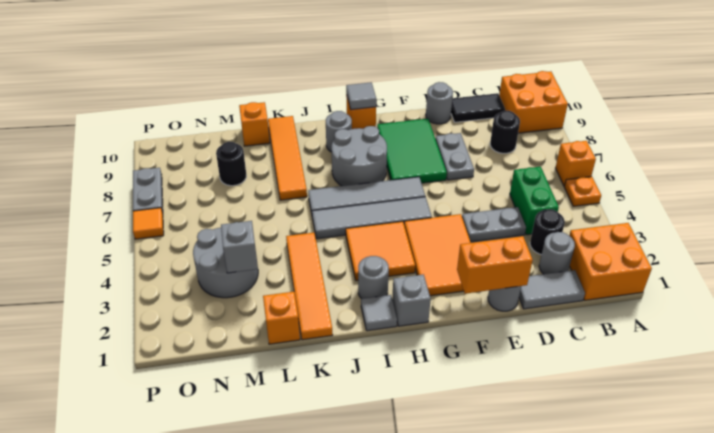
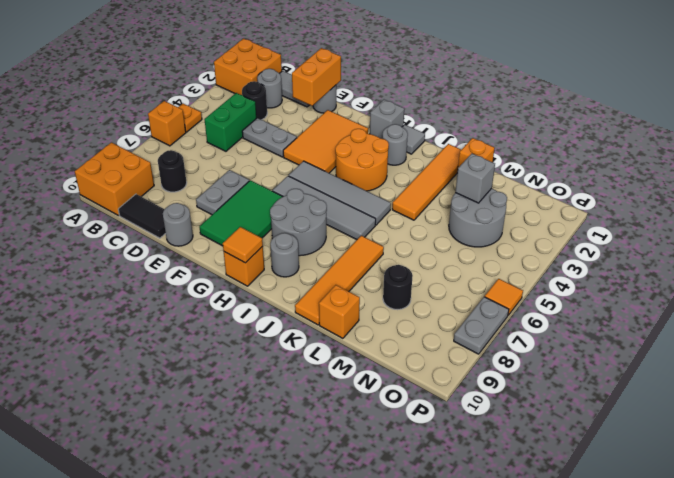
orange 1x2 brick [457,236,533,294] -> orange 1x2 brick turned to [292,48,341,106]
orange 2x2 tile [346,221,415,281] -> orange 2x2 round brick [335,129,389,191]
grey 1x1 tile [346,82,376,110] -> orange 1x1 tile [223,227,263,263]

